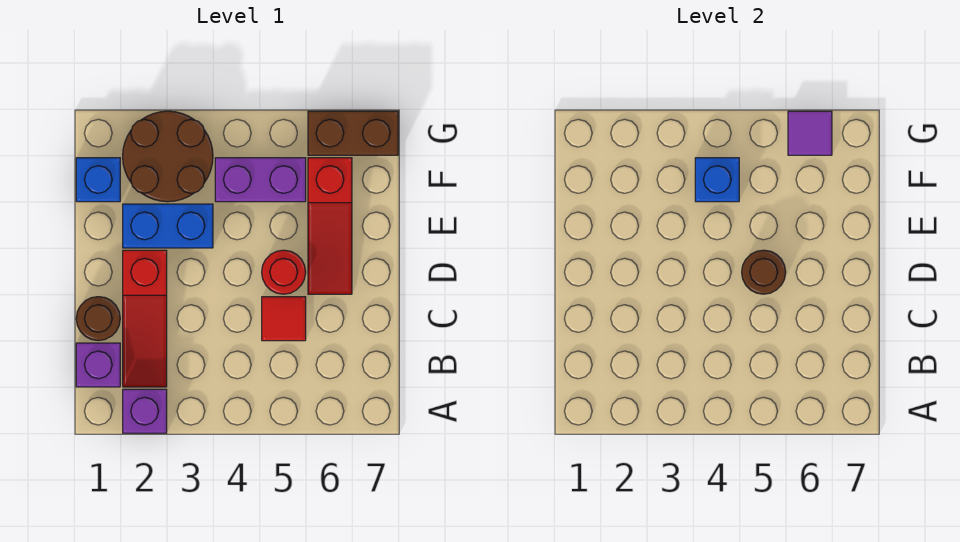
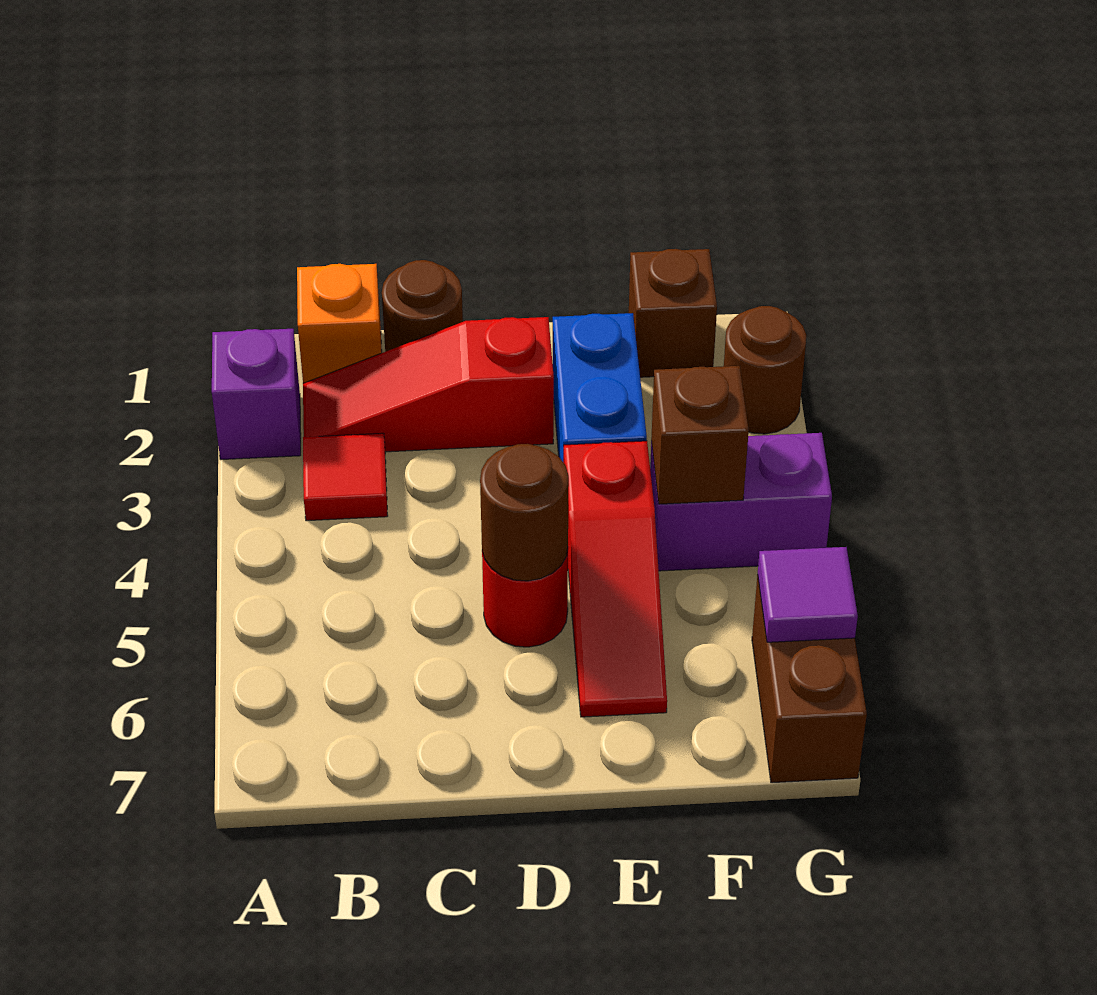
purple 1x1 brick [76,343,120,387] -> orange 1x1 brick [297,264,382,383]
red 1x1 tile [262,297,306,341] -> red 1x1 tile moved to [303,433,388,521]
red 1x3 slope [308,158,352,294] -> red 1x3 slope turned to [563,441,667,717]
blue 1x1 brick [76,158,120,202] -> brown 1x1 brick [629,249,717,377]
brown 2x2 round brick [123,111,213,202] -> brown 1x1 round brick [724,306,806,434]
purple 1x2 brick [215,158,306,202] -> purple 1x2 brick turned to [650,433,832,571]
blue 1x1 brick [695,158,739,202] -> brown 1x1 brick [651,366,749,504]

